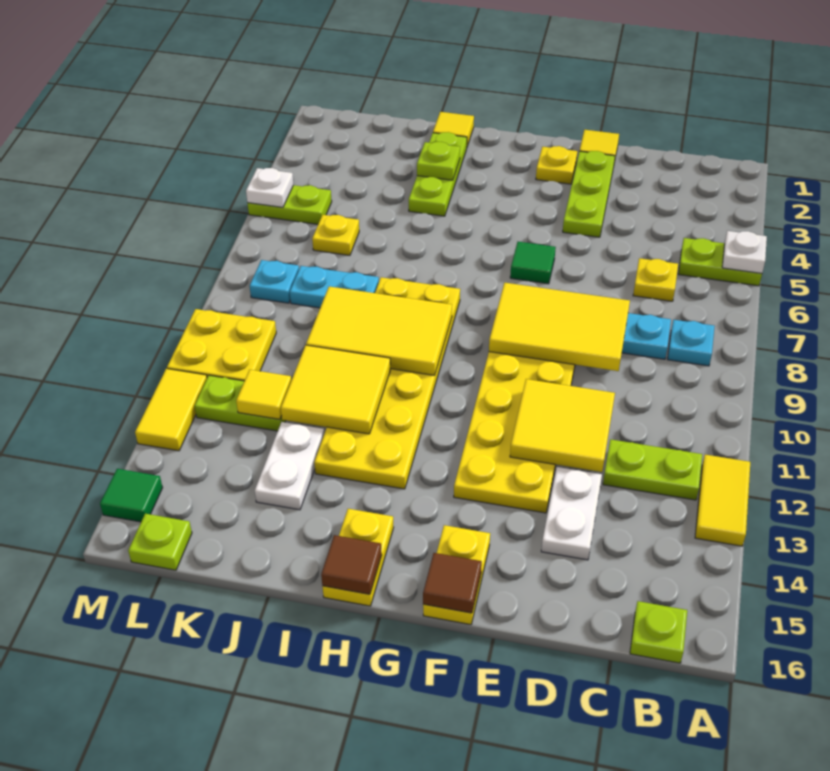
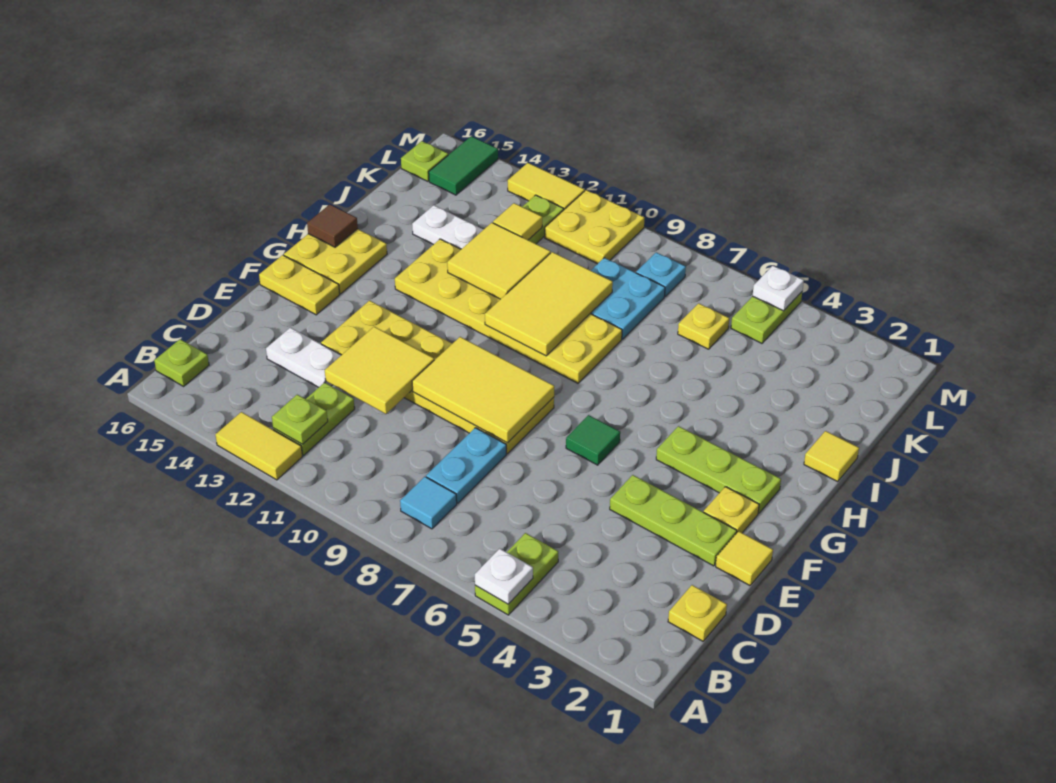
cyan 1x1 plate [667,320,715,366] -> cyan 1x1 tile [400,477,457,529]
yellow 1x1 plate [633,258,678,301] -> yellow 1x1 plate moved to [668,585,727,641]
yellow 2x3 tile [489,283,630,371] -> yellow 2x3 tile turned to [412,337,554,443]
brown 1x1 tile [423,553,482,613] -> none
yellow 1x2 plate [322,509,394,606] -> yellow 2x2 plate [284,229,387,294]
lime 1x3 plate [409,132,467,216] -> lime 1x3 plate moved to [656,426,781,513]
lime 1x1 plate [417,142,460,180] -> lime 1x1 plate moved to [272,395,328,444]
cyan 1x2 plate [290,266,379,308] -> cyan 2x2 plate [590,258,665,339]
green 1x1 tile [100,469,163,522] -> green 1x2 tile [429,136,498,195]

